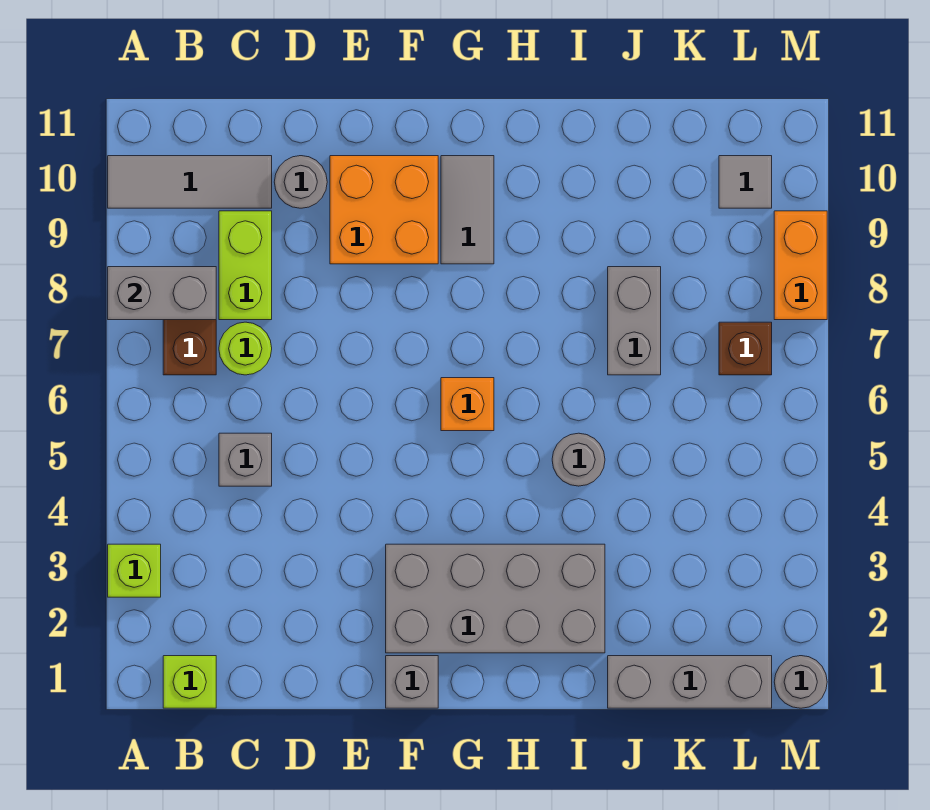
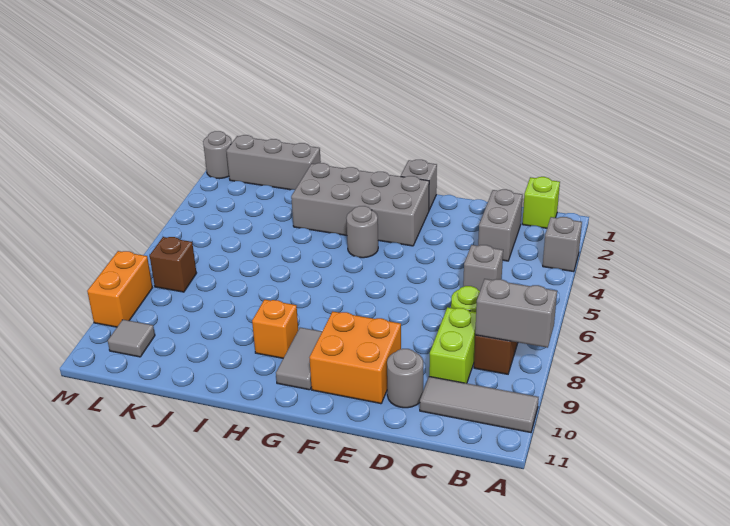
lime 1x1 brick [108,544,161,597] -> grey 1x1 brick [543,217,582,272]
orange 1x1 brick [441,378,494,431] -> orange 1x1 brick moved to [252,300,298,358]
grey 1x1 round brick [552,433,605,486] -> grey 1x1 round brick moved to [346,206,378,258]
grey 1x2 brick [608,267,661,375] -> grey 1x2 brick moved to [478,189,523,261]

